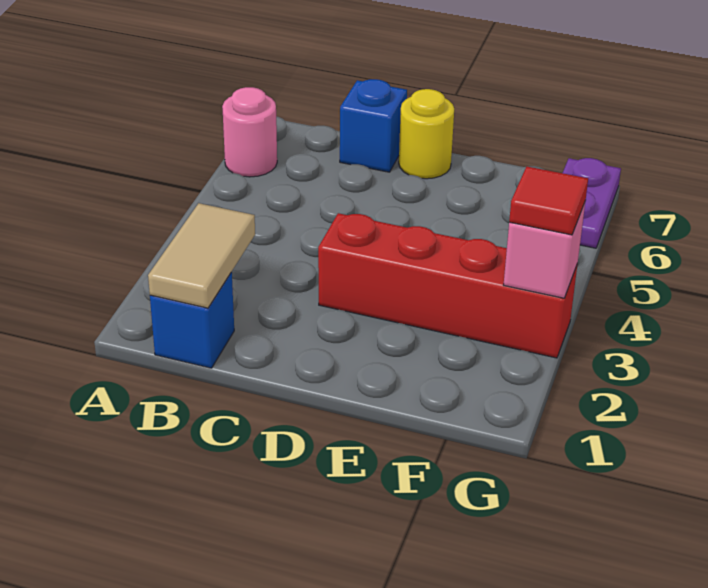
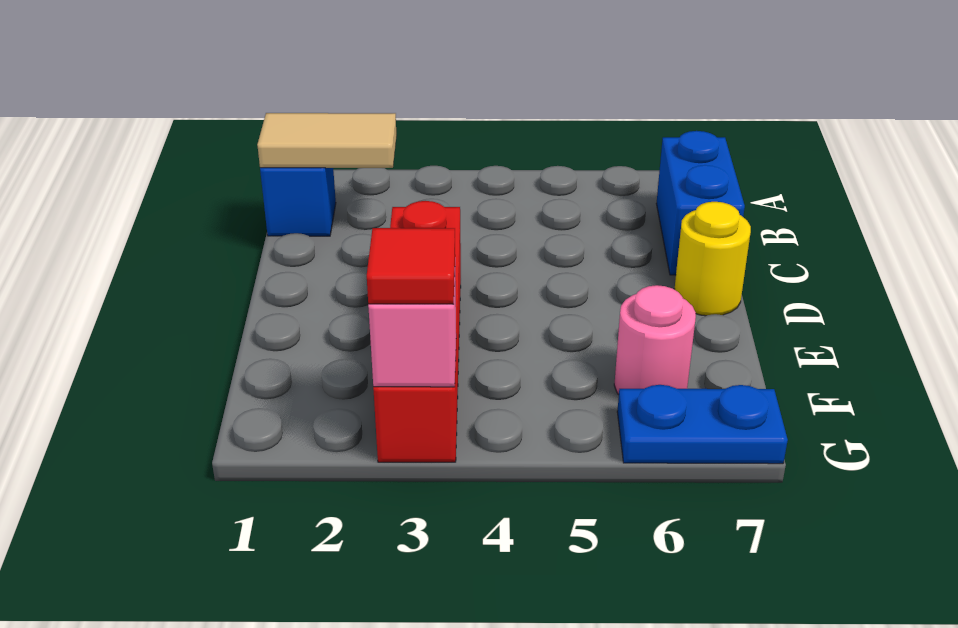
pink 1x1 round brick [222,87,277,177] -> pink 1x1 round brick moved to [614,285,696,395]
blue 1x1 brick [340,79,407,172] -> blue 1x2 brick [656,131,745,275]
purple 1x2 plate [563,158,621,248] -> blue 1x2 plate [617,385,788,464]

